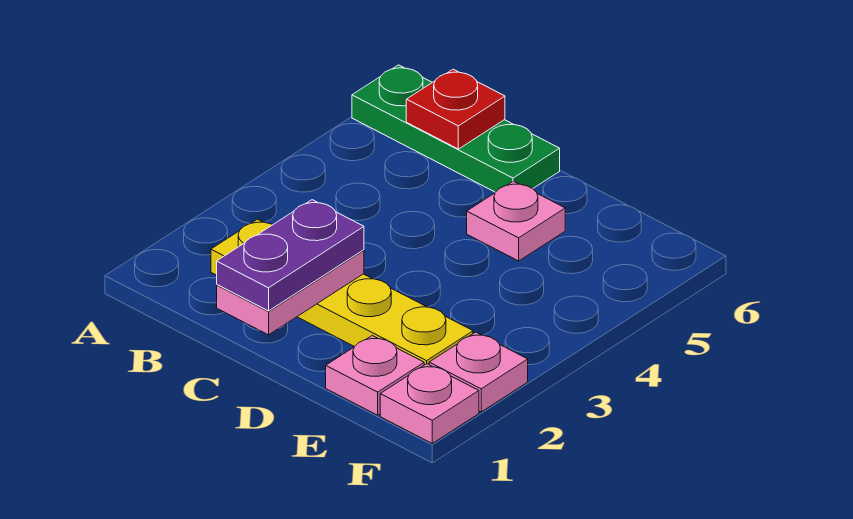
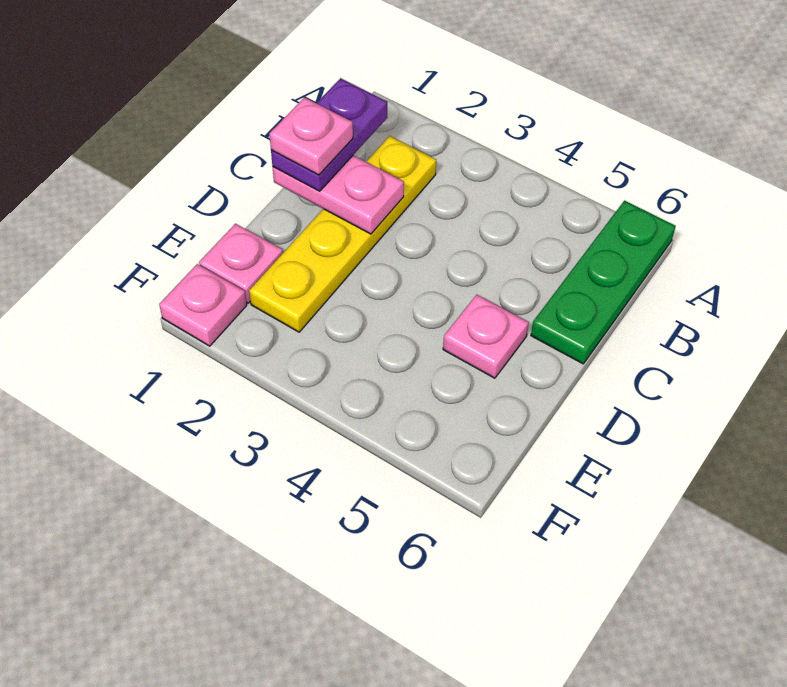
red 1x1 plate [406,69,505,149] -> none
purple 1x2 plate [217,200,364,311] -> purple 1x2 plate turned to [271,78,387,191]
pink 1x1 plate [429,332,528,412] -> pink 1x1 plate moved to [269,97,353,175]

